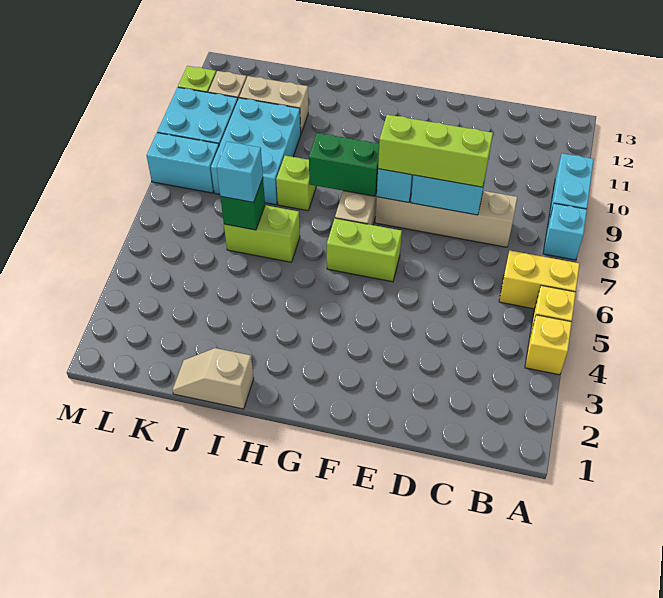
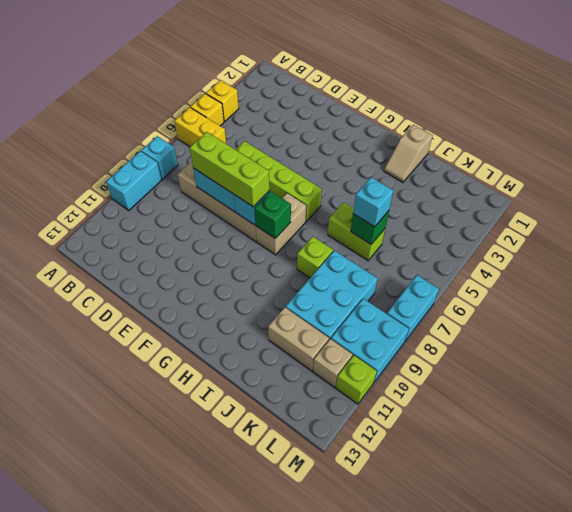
lime 1x2 brick [327,218,402,282] -> lime 1x4 brick [235,141,322,221]
green 1x2 brick [309,133,379,196] -> green 1x1 brick [255,191,291,238]
tan 1x2 slope [173,348,254,409] -> tan 1x2 slope turned to [384,125,433,183]
cyan 1x2 brick [147,133,219,193] -> cyan 1x2 brick turned to [387,275,439,341]

